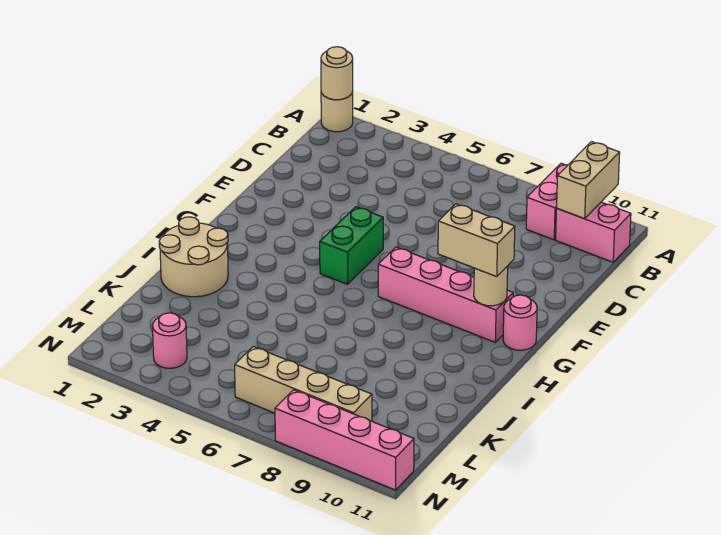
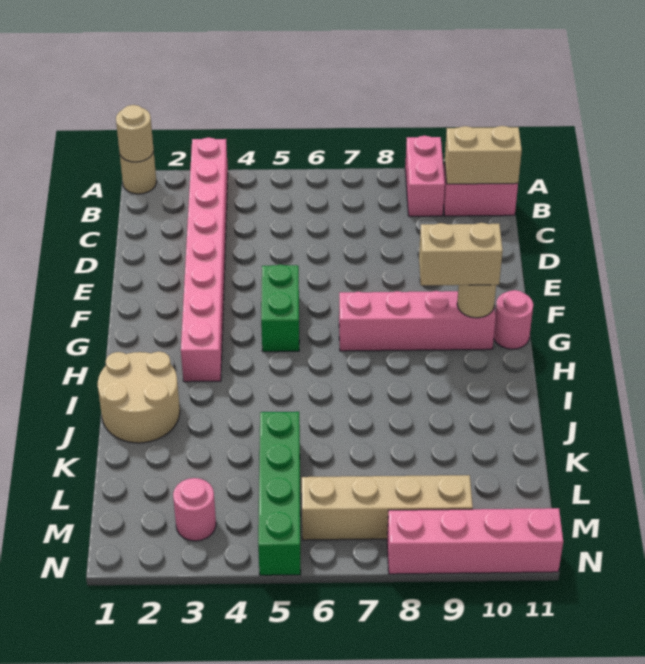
none -> pink 1x8 brick [181,137,228,382]
tan 1x2 brick [557,142,620,219] -> tan 1x2 brick turned to [445,126,522,184]
none -> green 1x4 brick [258,412,301,575]

